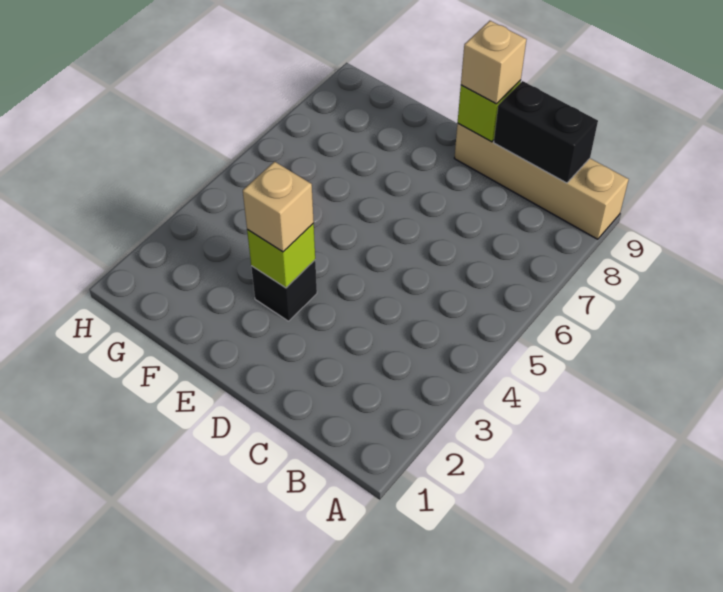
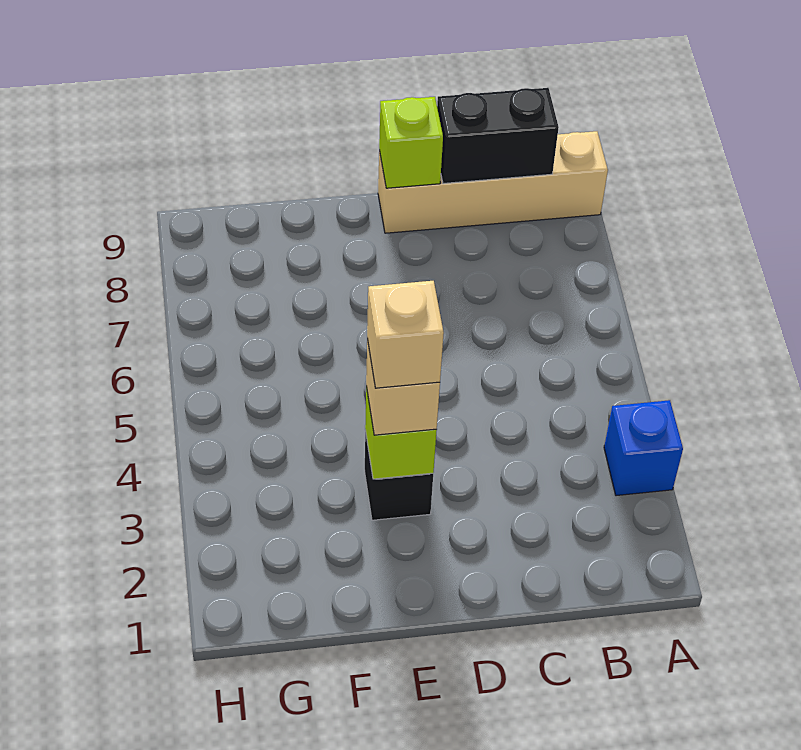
none -> blue 1x1 brick [604,400,683,496]
tan 1x1 brick [461,21,527,104] -> tan 1x1 brick moved to [367,281,444,388]

